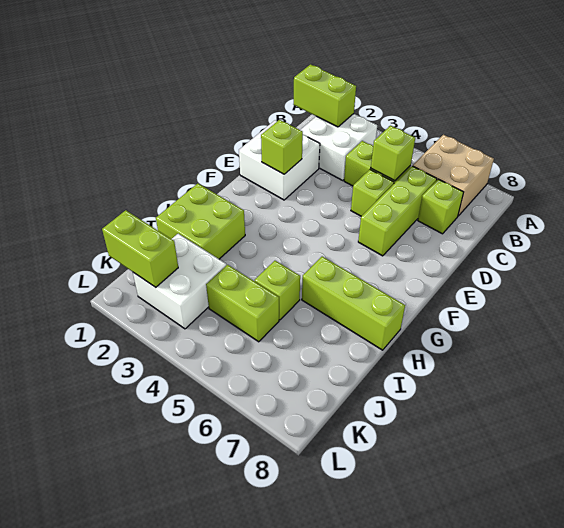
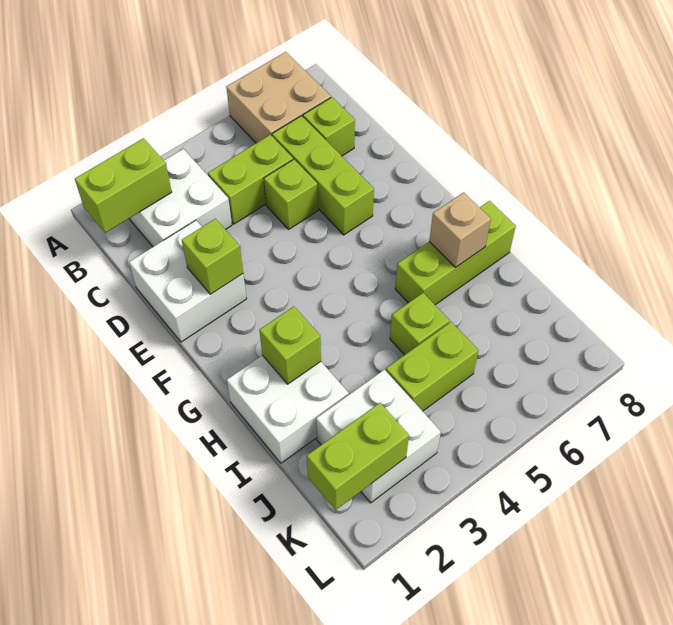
lime 1x1 brick [371,126,415,181] -> lime 1x1 brick moved to [259,307,321,384]
lime 2x2 brick [156,184,245,259] -> white 2x2 brick [227,355,349,463]
none -> tan 1x1 brick [429,193,491,268]

